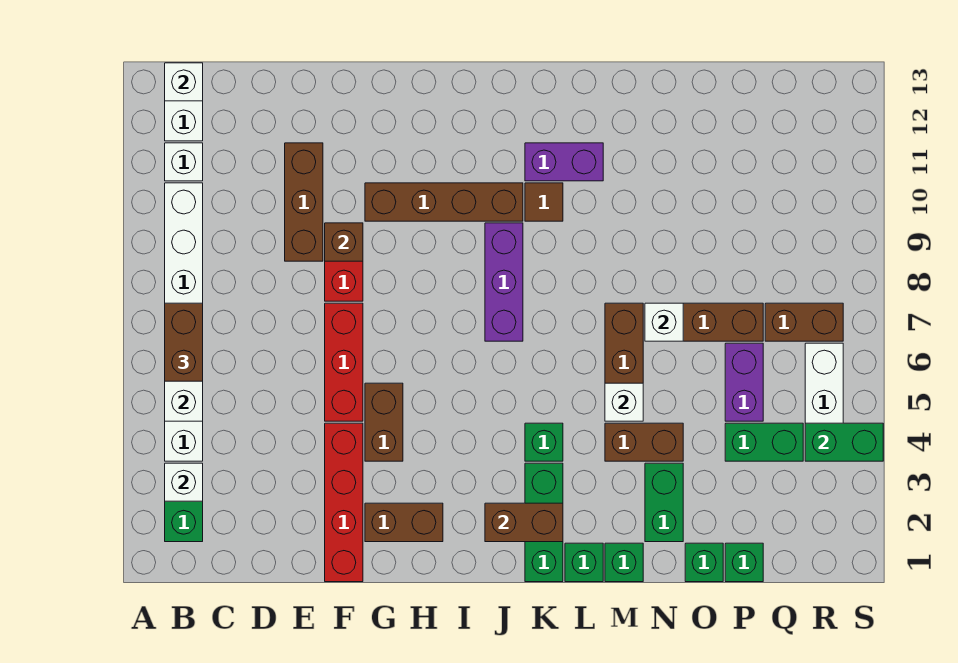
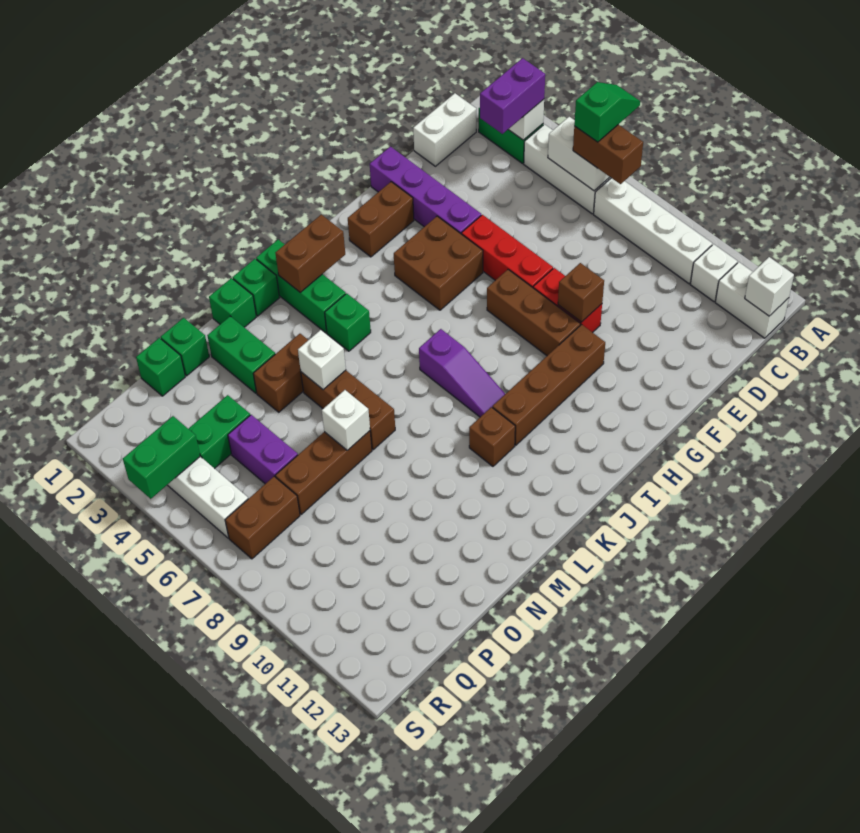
none -> green 1x2 slope [574,82,640,142]
none -> white 1x2 brick [413,93,476,166]
brown 1x3 brick [285,143,323,261] -> brown 1x3 brick moved to [487,270,580,356]
red 1x4 brick [325,423,363,582] -> purple 1x4 brick [370,147,481,234]
brown 1x2 brick [365,383,403,461] -> brown 2x2 brick [394,216,483,310]
purple 1x3 brick [485,223,523,341] -> purple 1x3 slope [419,329,505,417]
brown 1x1 tile [525,183,563,221] -> brown 1x1 brick [469,407,515,466]
purple 1x2 brick [525,143,603,181] -> purple 1x2 brick moved to [480,58,545,134]

